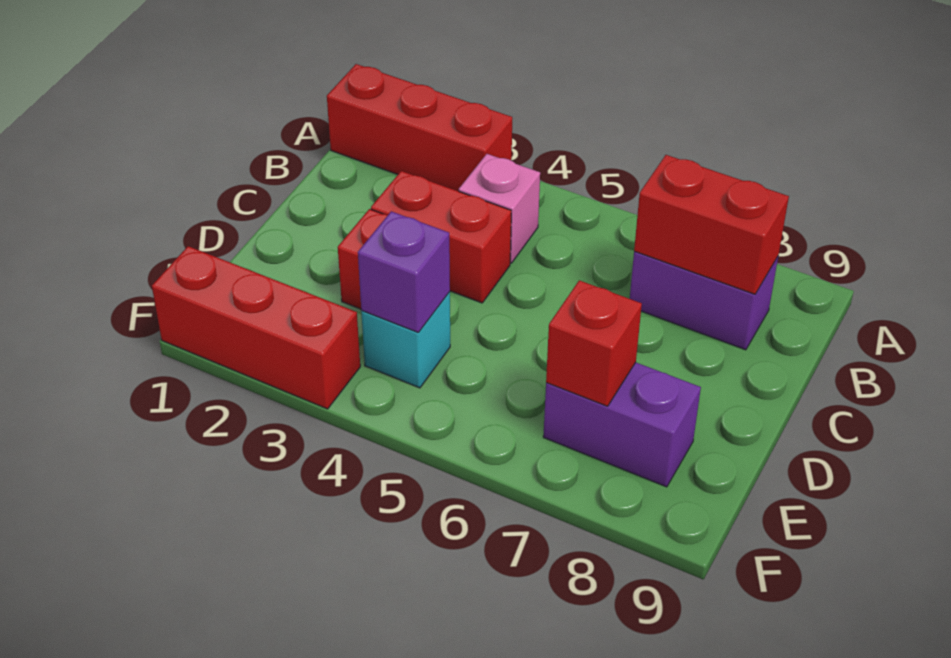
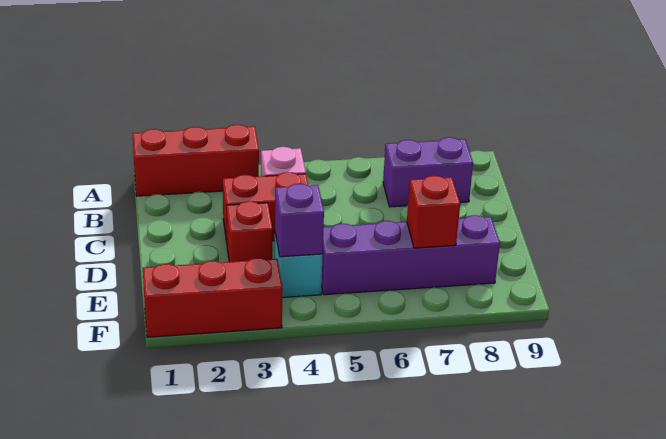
red 1x2 brick [634,155,789,294] -> none
purple 1x2 brick [543,362,701,487] -> purple 1x4 brick [321,215,500,295]

